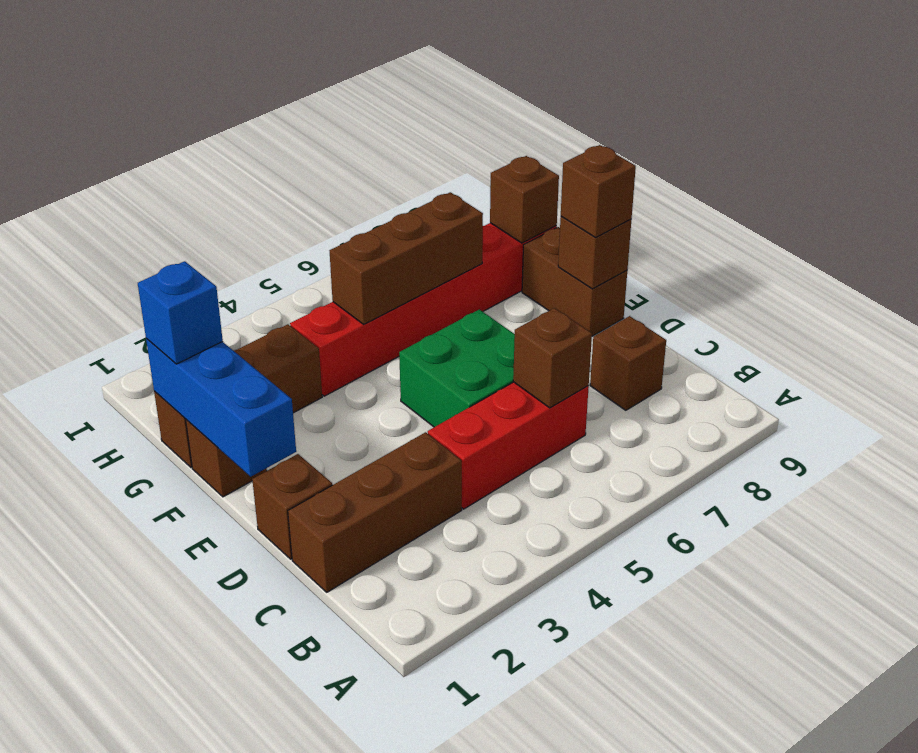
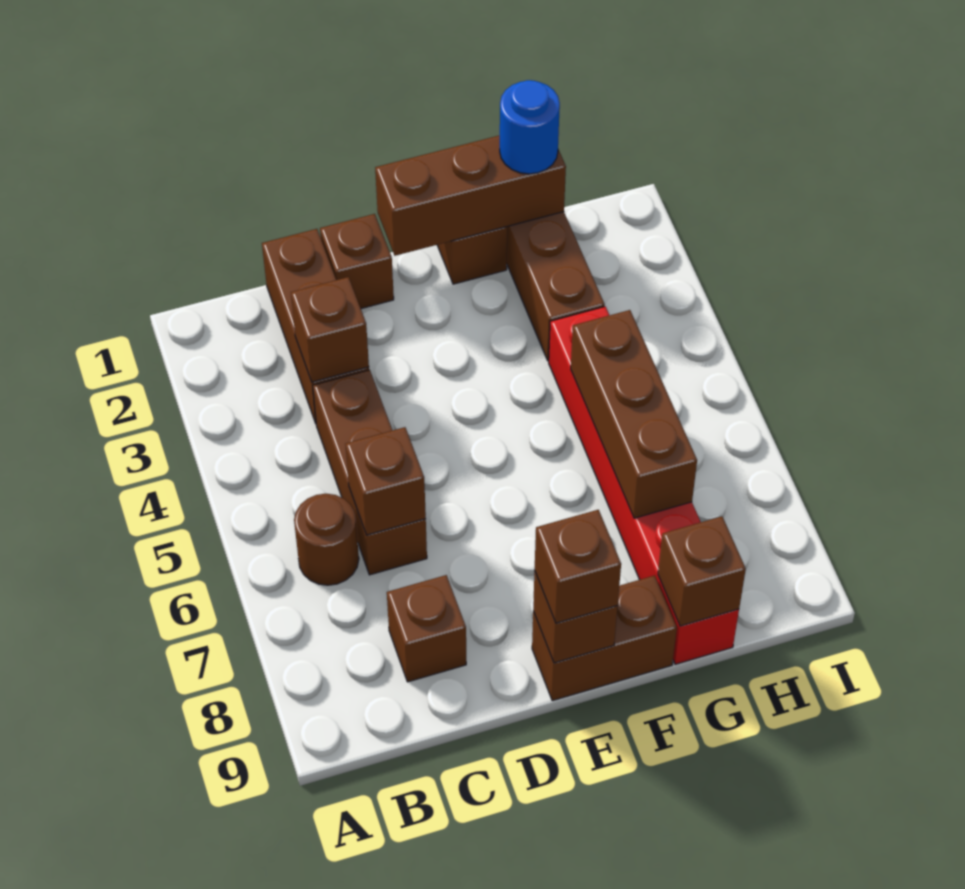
none -> brown 1x1 round brick [294,494,359,585]
none -> brown 1x1 brick [291,277,369,382]
red 1x3 brick [428,382,589,509] -> brown 1x3 brick [313,370,427,575]
green 2x2 brick [399,309,515,427] -> none
blue 1x3 brick [146,338,296,477] -> brown 1x3 brick [375,135,566,256]
blue 1x1 brick [138,261,223,364] -> blue 1x1 round brick [500,80,560,174]

